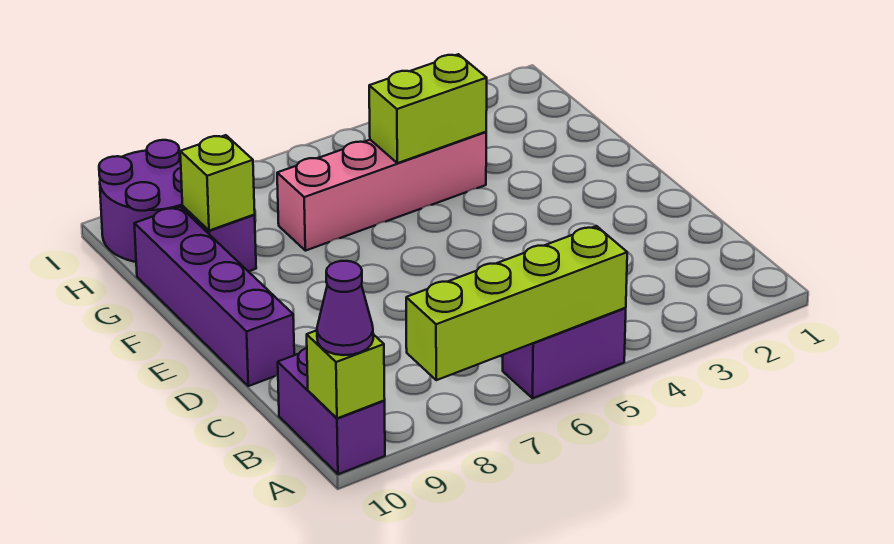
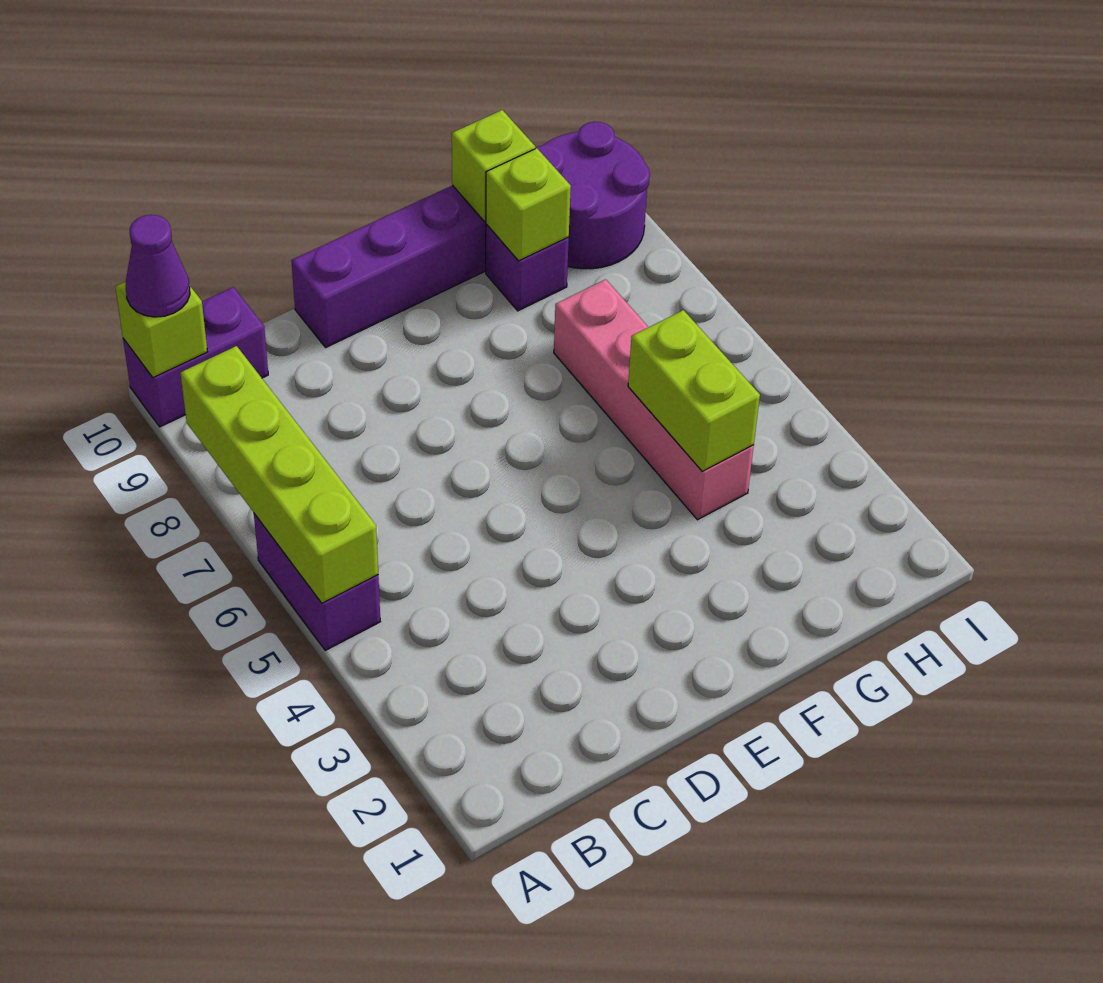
none -> lime 1x1 brick [452,110,535,221]

